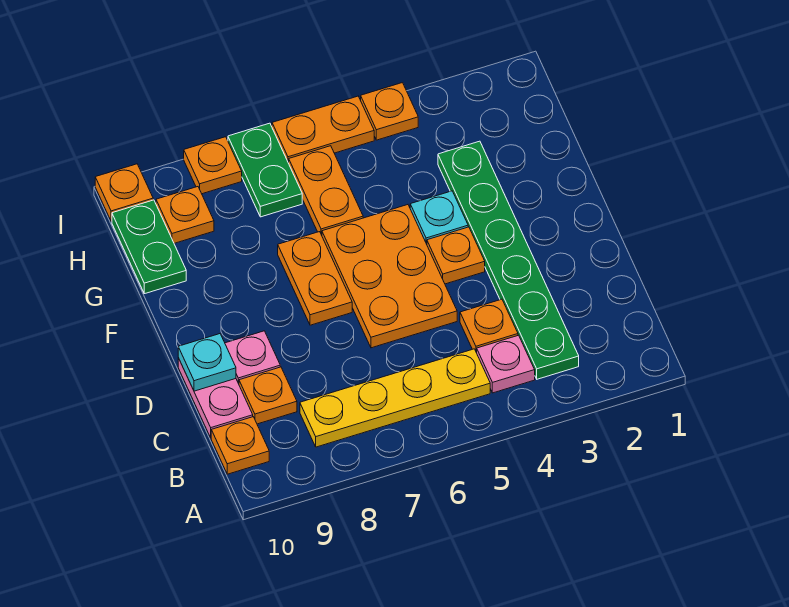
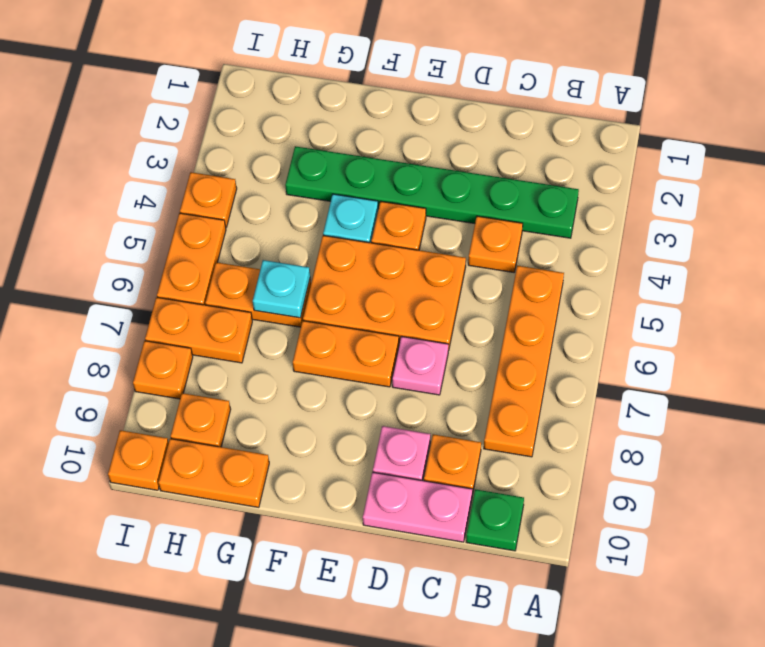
pink 1x1 plate [477,335,535,393] -> pink 1x1 plate moved to [392,336,449,395]
yellow 1x4 plate [300,349,490,447] -> orange 1x4 plate [484,266,564,457]
orange 1x1 plate [211,417,269,474] -> green 1x1 plate [466,489,524,551]
cyan 1x1 plate [178,334,236,391] -> cyan 1x1 plate moved to [253,260,310,318]
green 1x2 plate [112,200,186,294] -> orange 1x2 plate [158,439,269,507]
green 1x2 plate [228,123,302,217] -> orange 1x2 plate [145,297,252,363]

